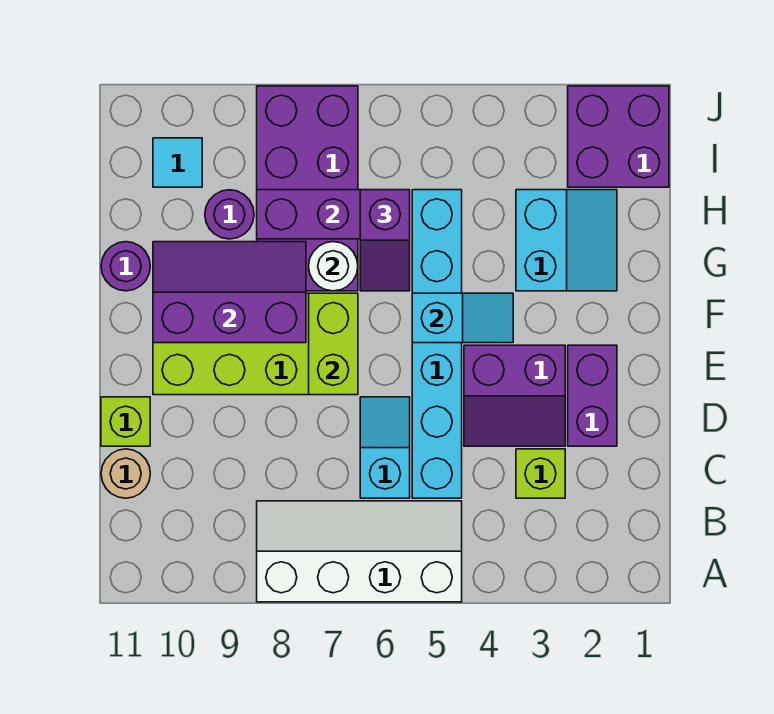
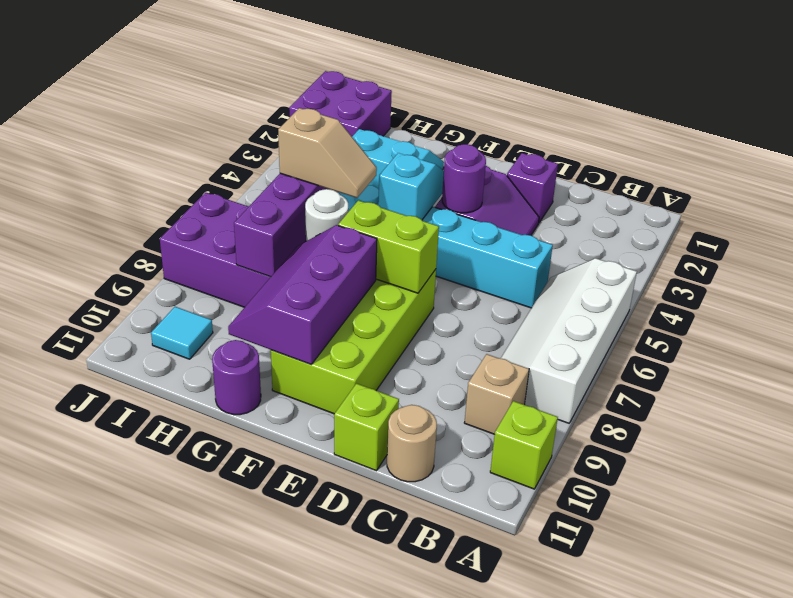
none -> tan 1x1 brick [464,354,529,434]
lime 1x1 brick [516,449,565,498] -> lime 1x1 brick moved to [490,401,558,489]
cyan 1x2 slope [360,397,410,498] -> none
purple 1x2 brick [568,345,617,446] -> purple 1x1 brick [507,153,558,223]
purple 1x2 slope [360,190,410,291] -> tan 1x2 slope [278,108,377,198]
purple 1x1 round brick [205,190,254,239] -> purple 1x1 round brick moved to [442,144,486,213]

